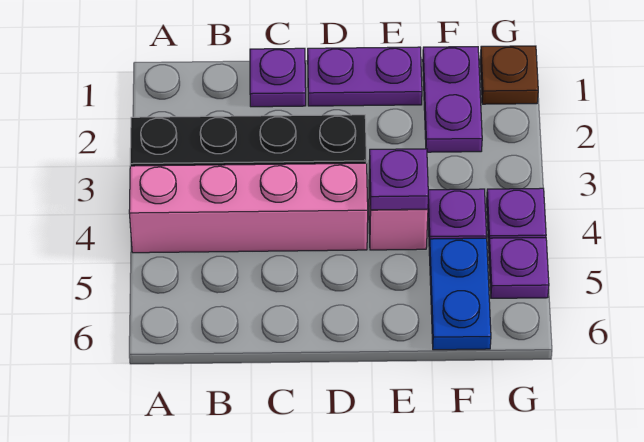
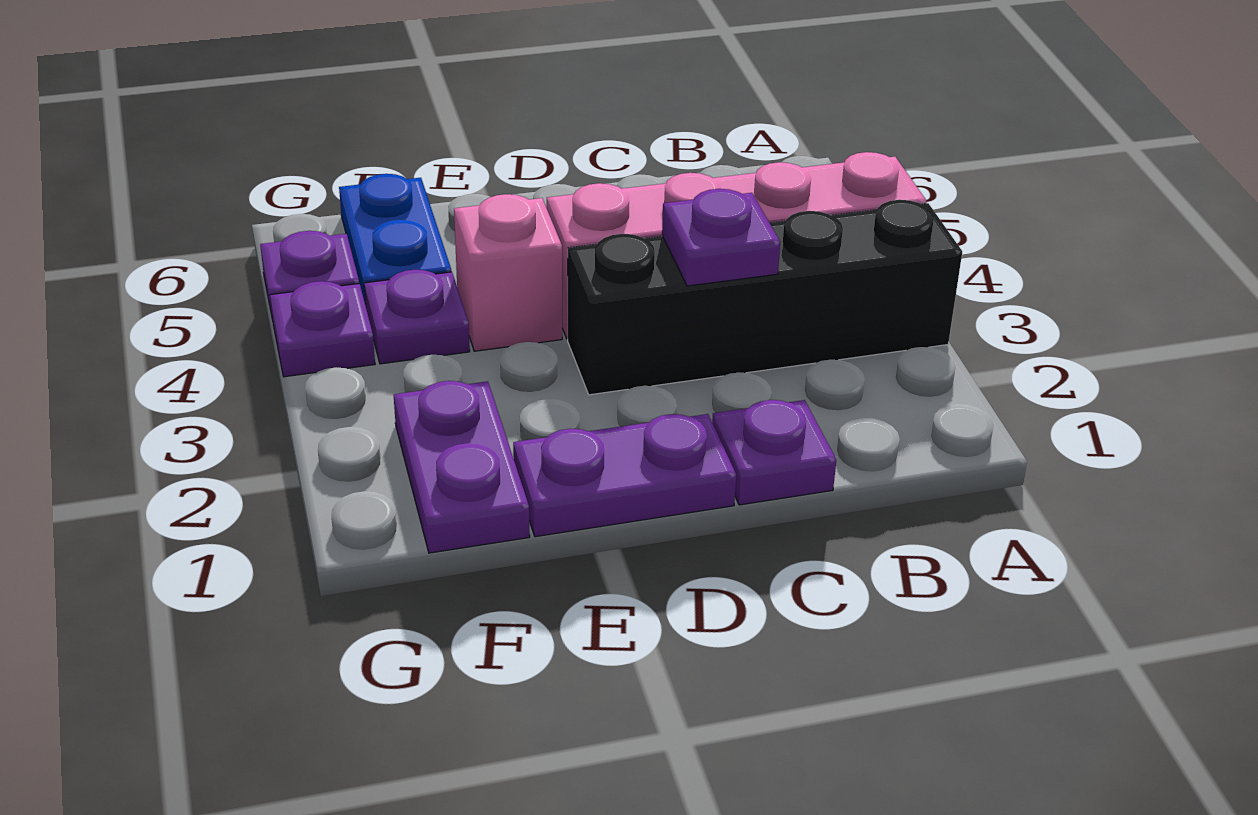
purple 1x1 plate [369,149,428,210] -> purple 1x1 plate moved to [662,189,780,286]
brown 1x1 plate [480,46,538,104] -> none

